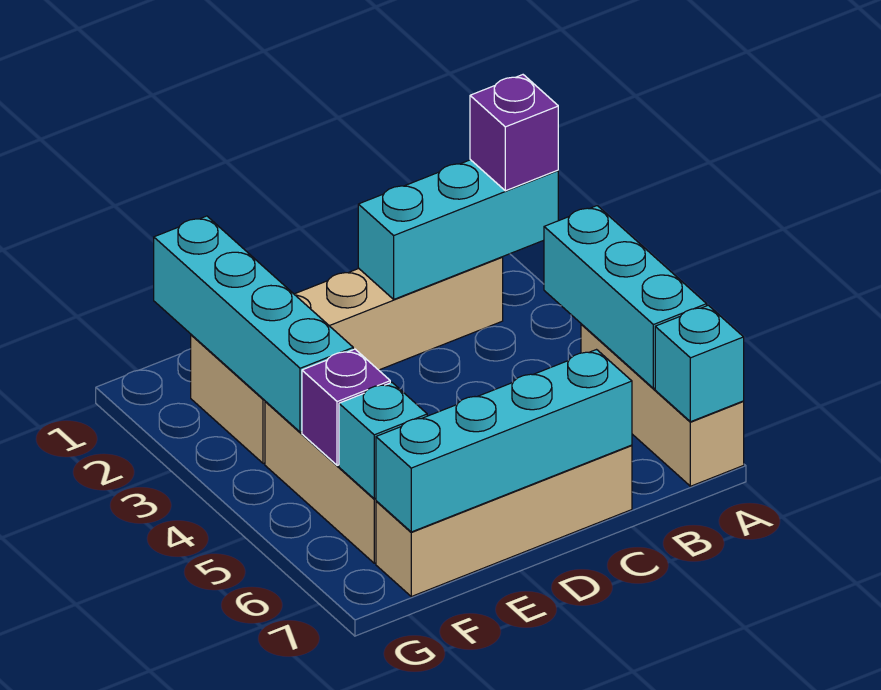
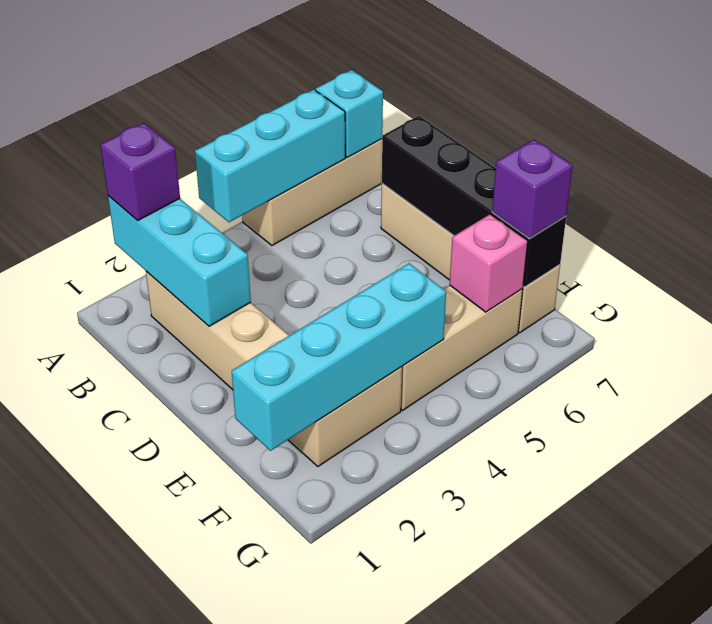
cyan 1x4 brick [376,350,632,532] -> black 1x4 brick [382,116,566,287]
purple 1x1 brick [302,349,390,465] -> purple 1x1 brick moved to [492,140,573,238]
cyan 1x1 brick [339,383,427,499] -> pink 1x1 brick [450,214,528,312]

